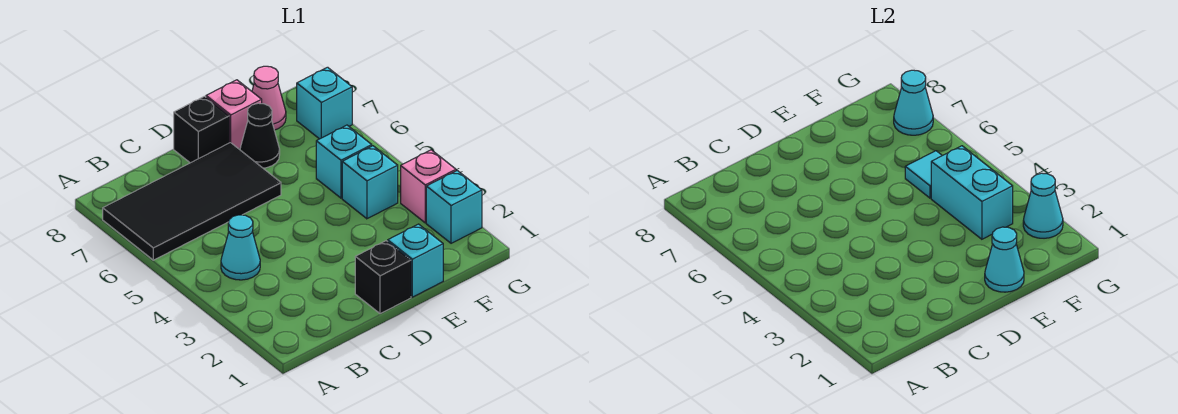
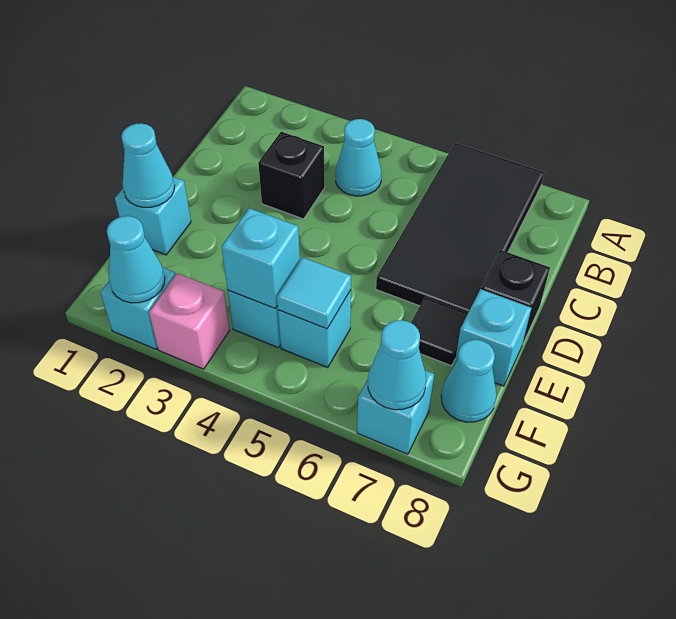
black 1x1 brick [355,241,411,314] -> black 1x1 brick moved to [258,132,325,219]
black 1x1 cone [240,103,280,168] -> black 1x1 tile [411,297,468,366]
pink 1x1 brick [206,80,262,149] -> cyan 1x1 brick [455,289,531,386]
cyan 1x2 brick [931,146,1013,239] -> cyan 1x1 brick [222,208,300,308]
pink 1x1 cone [252,66,286,130] -> cyan 1x1 cone [441,340,497,422]

